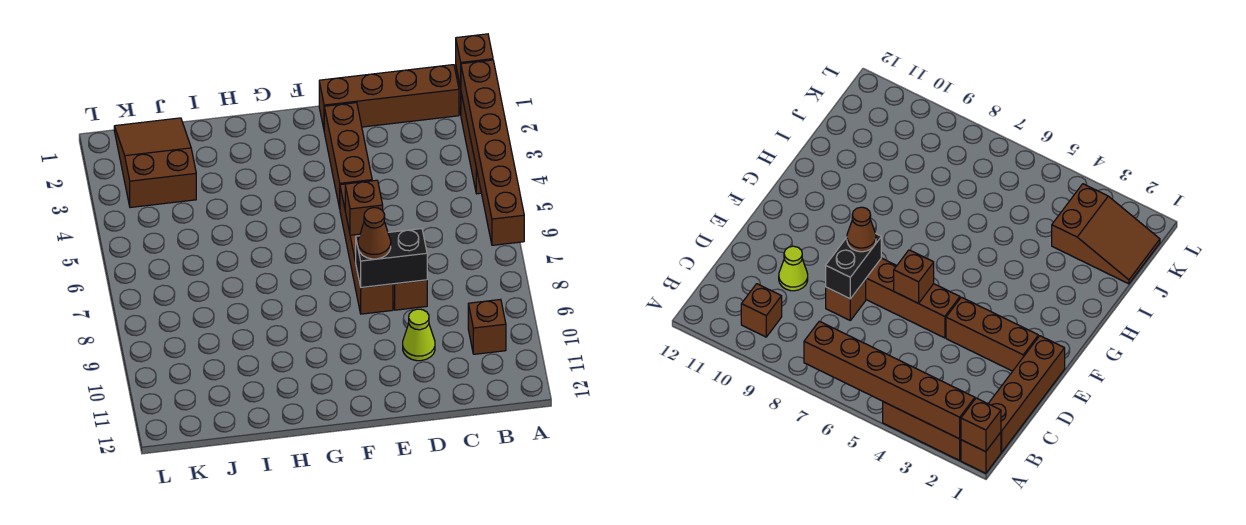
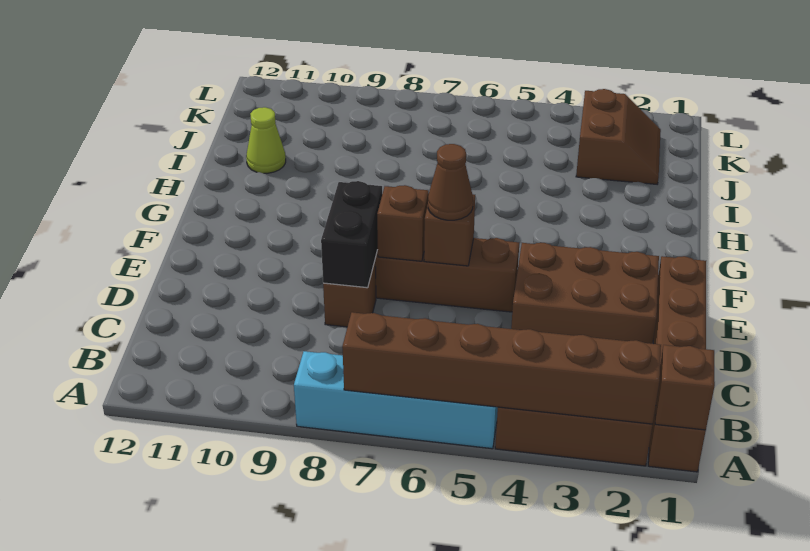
none -> cyan 1x4 brick [294,351,498,449]
brown 1x1 brick [468,299,506,354] -> brown 1x1 brick moved to [377,185,429,261]
lime 1x1 cone [403,309,435,361] -> lime 1x1 cone moved to [246,107,286,173]
brown 1x3 brick [324,103,372,208] -> brown 2x3 brick [511,243,659,344]
brown 1x1 cone [358,208,391,259] -> brown 1x1 cone moved to [428,144,473,220]
brown 2x3 slope [114,118,196,208] -> brown 2x2 slope [576,89,661,184]

